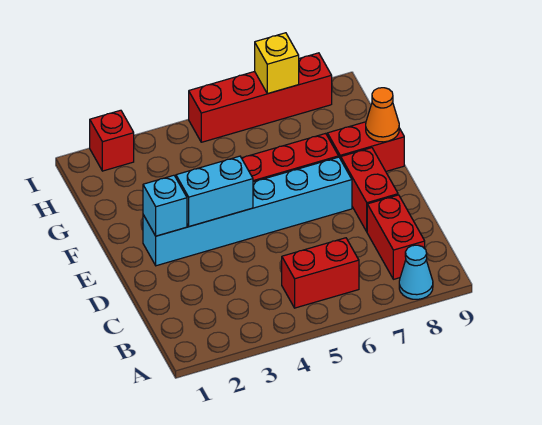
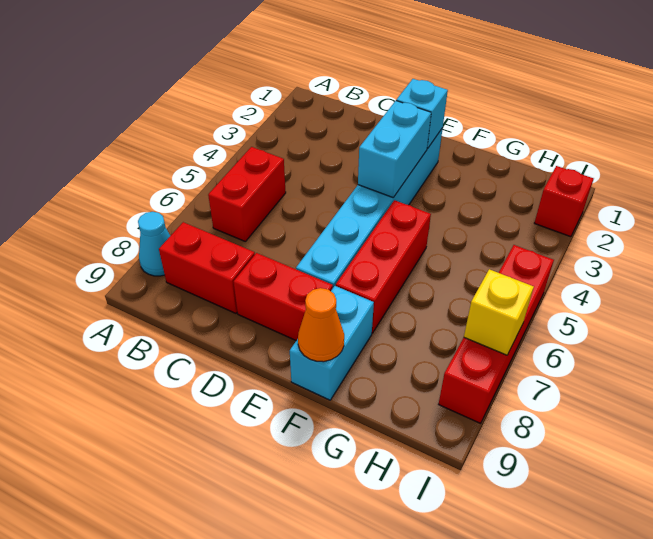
red 1x2 brick [327,122,404,171] -> cyan 1x2 brick [290,286,374,400]

